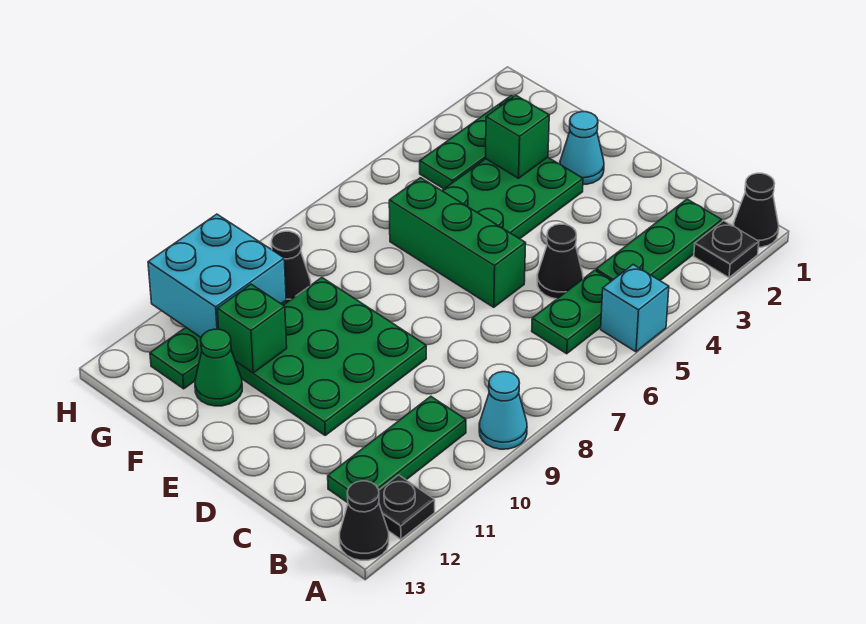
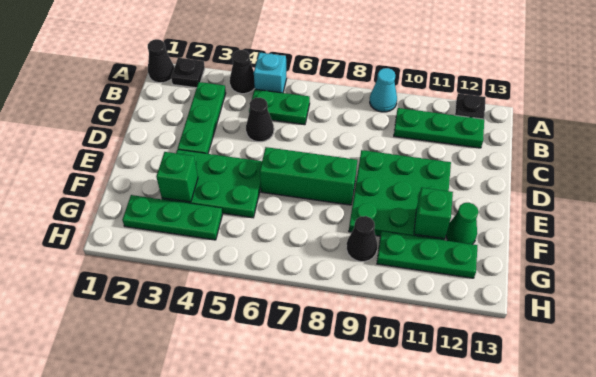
black 1x1 cone [340,481,389,560] -> black 1x1 cone moved to [230,50,255,94]
green 1x3 plate [596,199,722,280] -> green 1x3 plate turned to [178,82,226,154]
green 1x3 brick [389,178,526,307] -> green 1x3 brick turned to [260,147,357,205]
cyan 1x1 cone [560,112,604,184] -> none
cyan 2x2 brick [148,214,286,337] -> none

